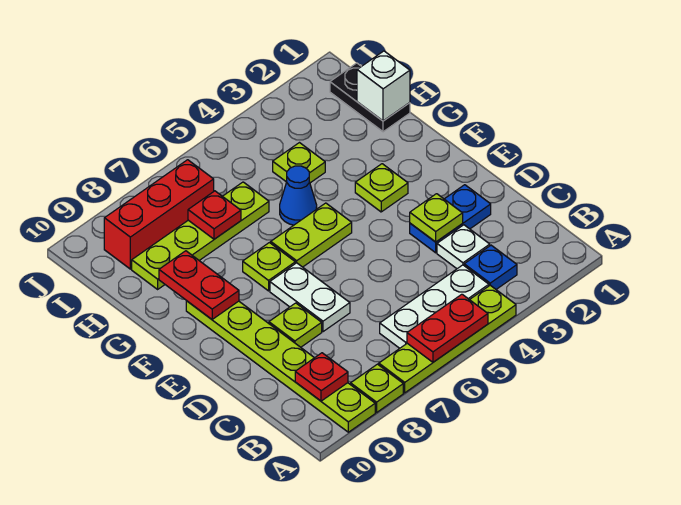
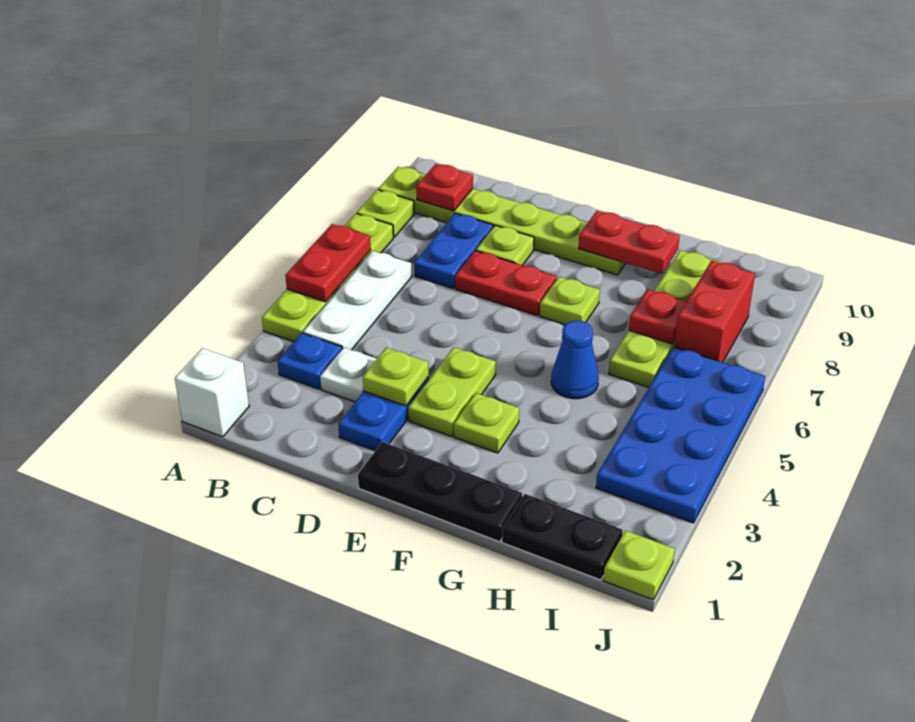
none -> blue 1x2 plate [414,213,493,289]
white 1x2 plate [270,263,350,332] -> red 1x2 plate [455,251,557,316]
none -> black 1x3 plate [358,442,522,542]
lime 1x2 plate [271,203,352,267] -> lime 1x2 plate moved to [408,347,496,437]
white 1x1 brick [357,51,410,121] -> white 1x1 brick moved to [175,348,249,437]
lime 1x1 plate [273,143,325,183] -> lime 1x1 plate moved to [603,531,675,600]
none -> blue 2x4 plate [596,347,765,523]
red 1x3 brick [104,160,214,269] -> red 1x2 brick [674,261,755,362]

